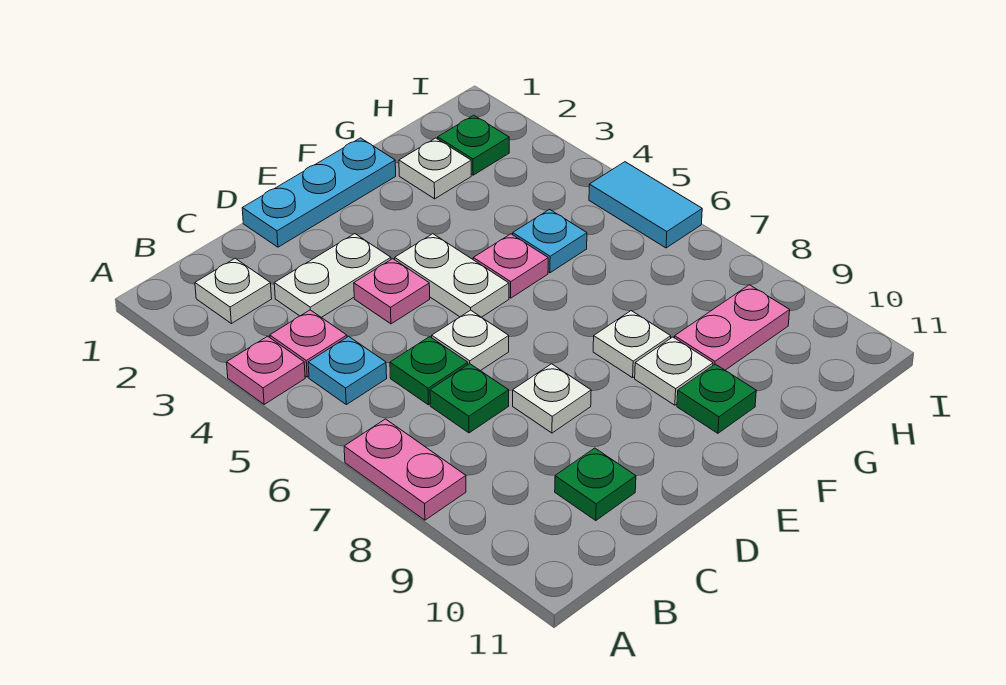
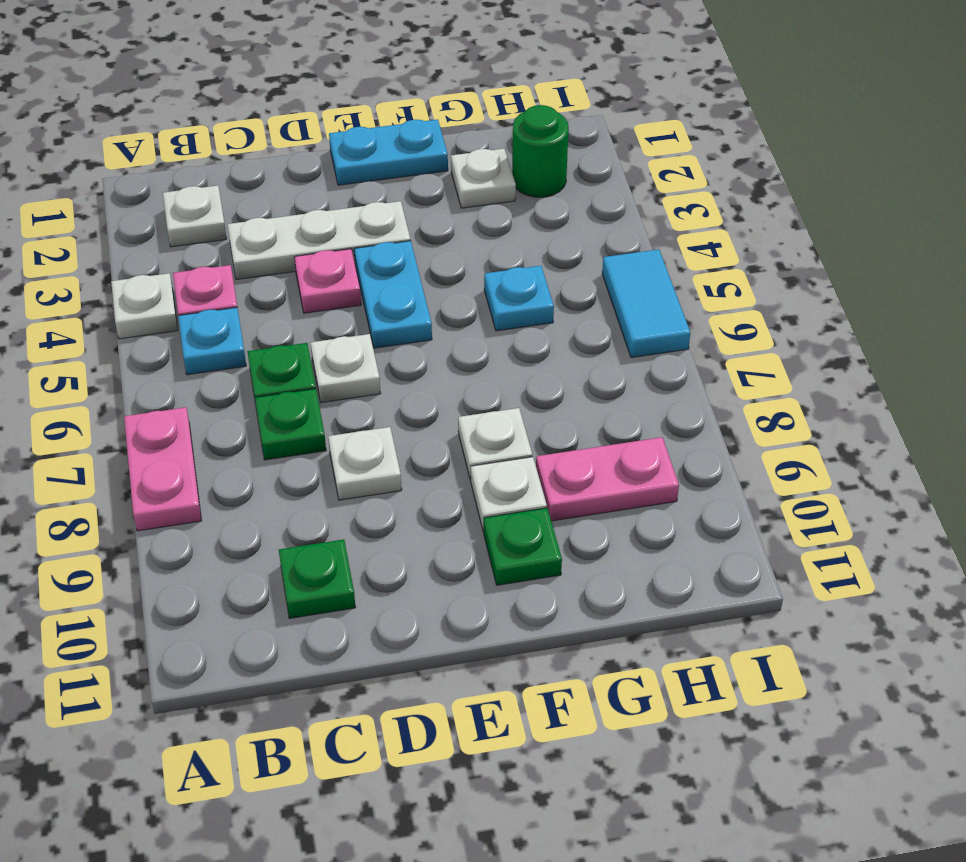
pink 1x1 plate [227,336,305,404] -> white 1x1 plate [111,273,178,339]
white 1x2 plate [274,234,391,317] -> white 1x3 plate [228,201,411,279]
cyan 1x3 plate [242,138,396,247] -> cyan 1x2 plate [329,120,448,185]
white 1x2 plate [394,234,509,317] -> cyan 1x2 plate [354,241,432,348]
pink 1x1 plate [473,234,548,298] -> none
green 1x1 plate [438,115,509,175] -> green 1x1 round brick [512,105,569,197]

